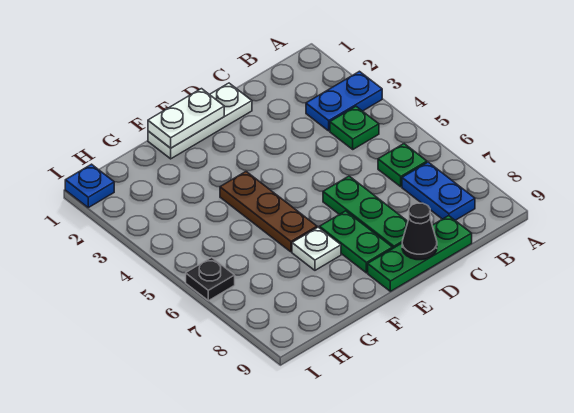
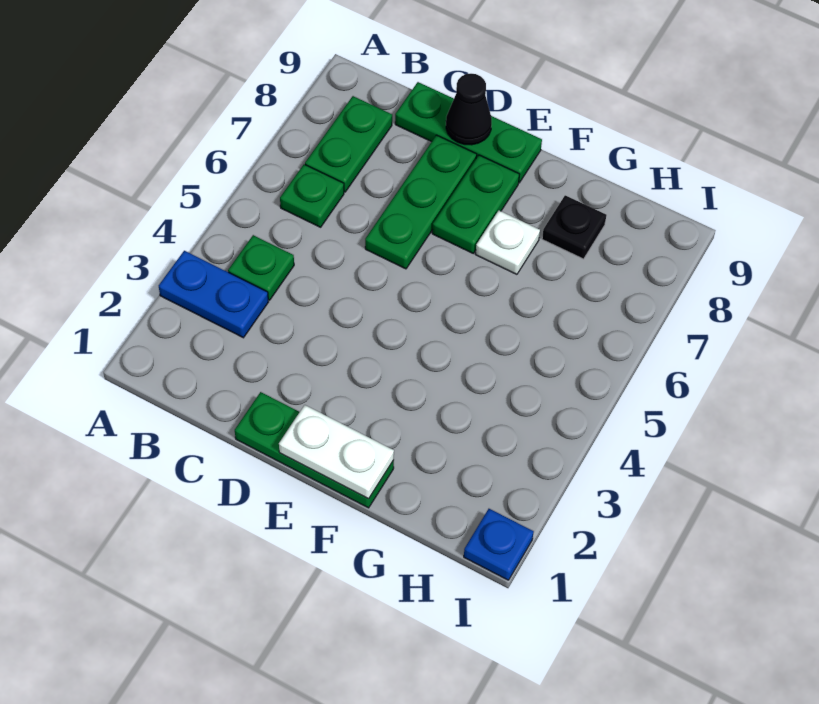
blue 1x2 plate [402,162,475,220] -> green 1x2 plate [305,96,392,192]
white 1x3 plate [148,83,252,159] -> green 1x3 plate [235,392,394,508]
brown 1x3 plate [220,172,317,252] -> none
black 1x1 plate [186,257,235,301] -> black 1x1 plate moved to [542,195,607,259]

